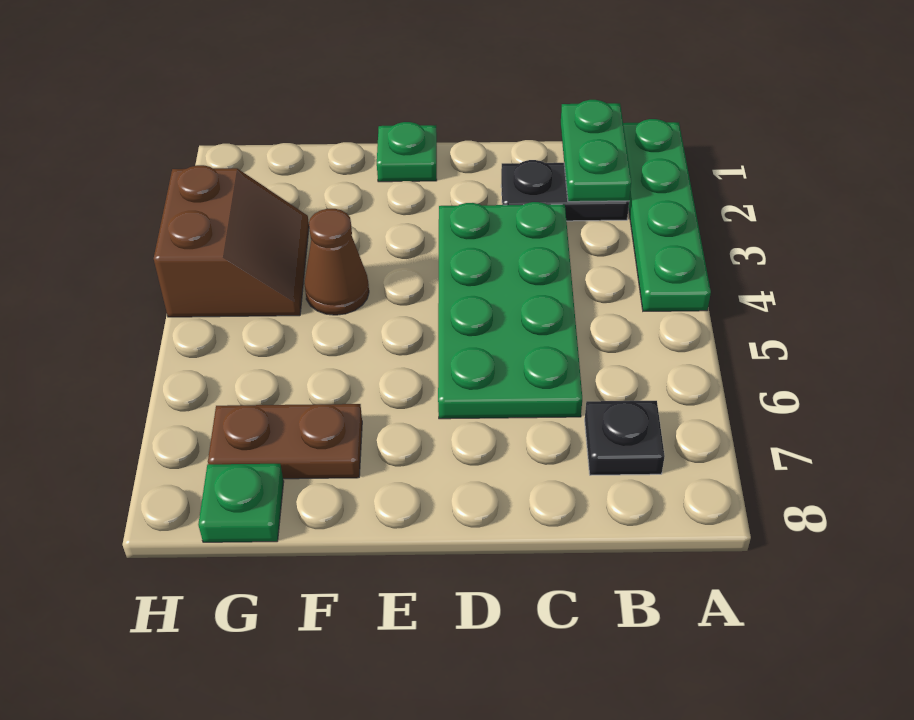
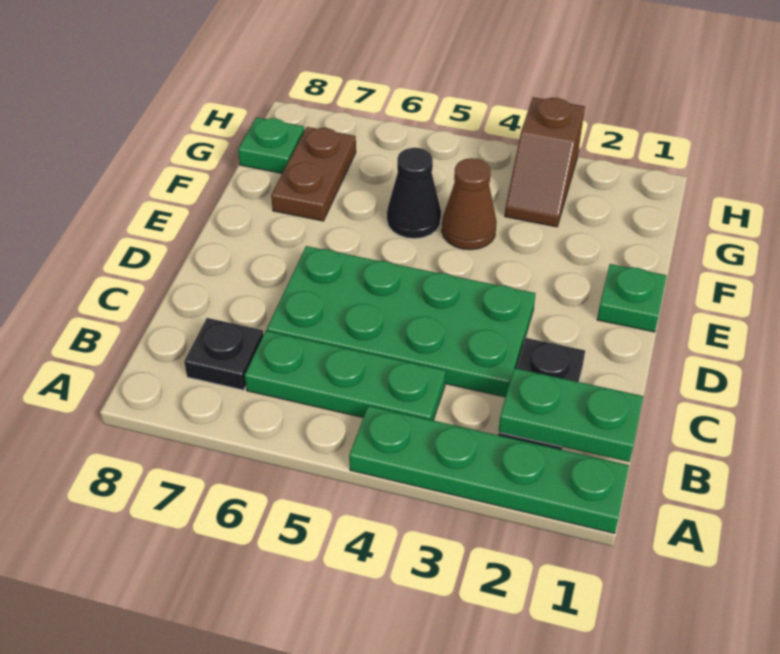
none -> green 1x3 plate [245,331,446,420]
none -> black 1x1 cone [387,148,441,239]
brown 2x2 slope [154,165,309,317] -> brown 1x2 slope [505,97,585,227]

